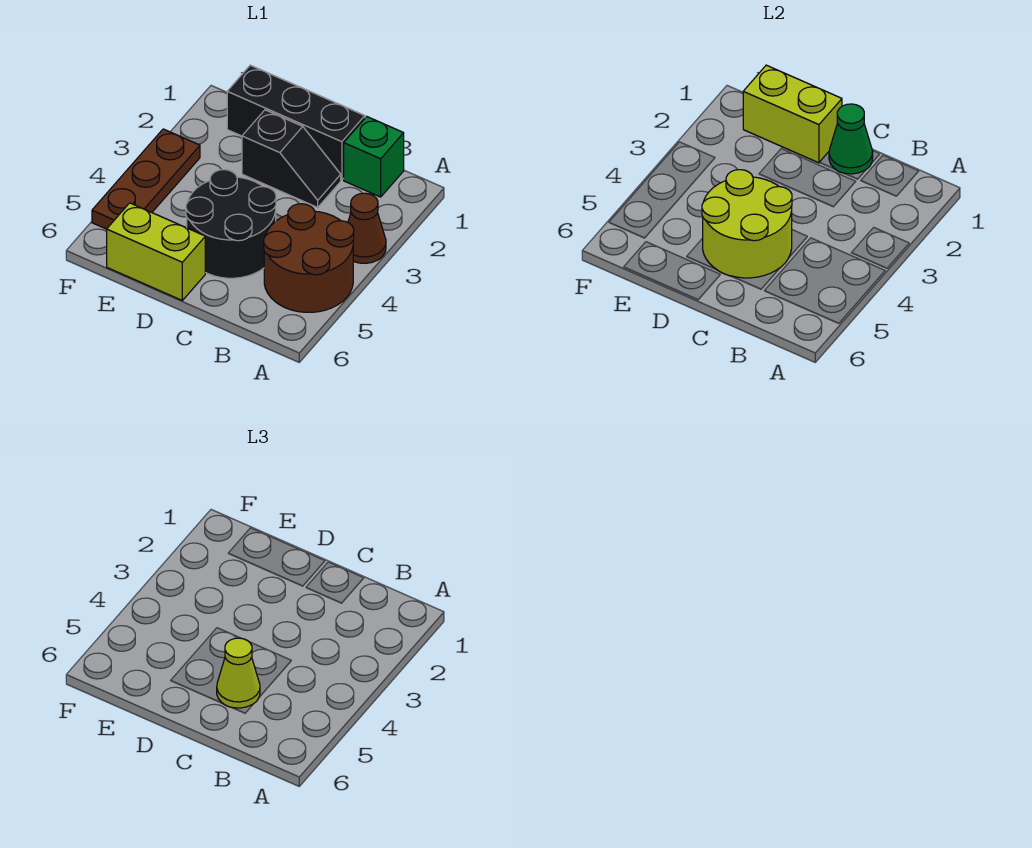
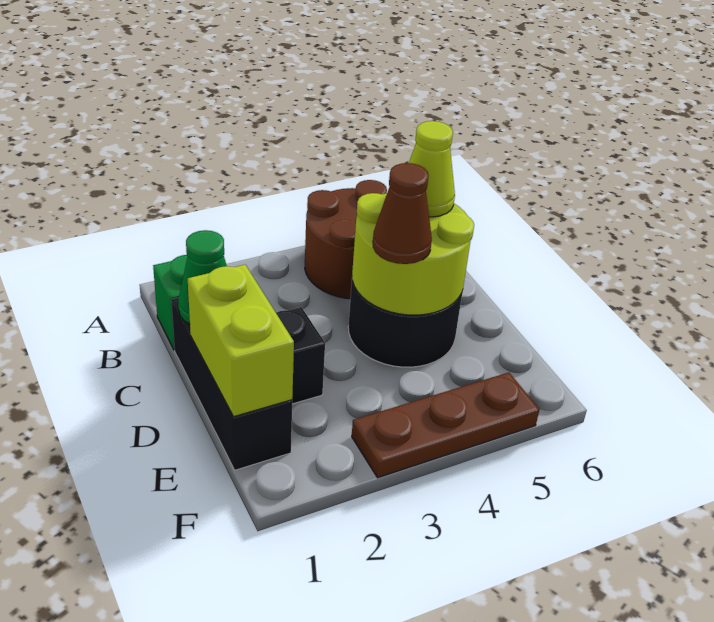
brown 1x1 cone [348,193,386,263] -> brown 1x1 cone moved to [373,163,432,264]
lime 1x2 brick [107,203,205,300] -> none

